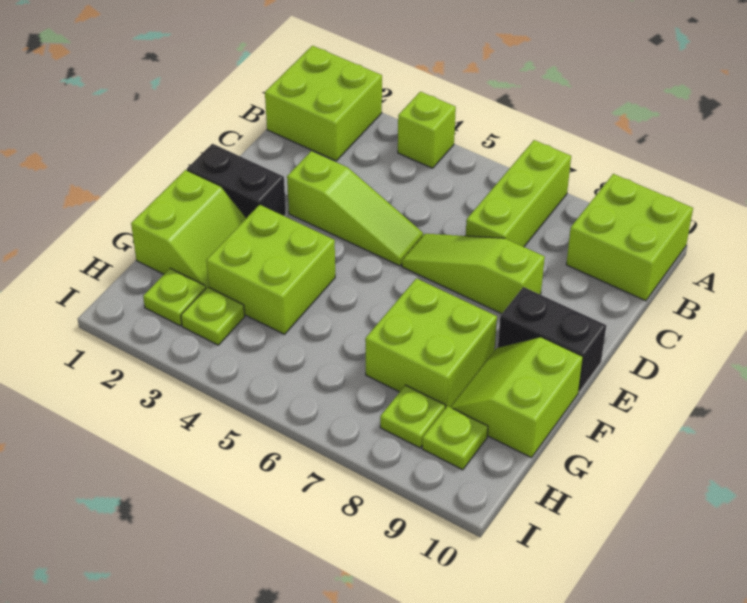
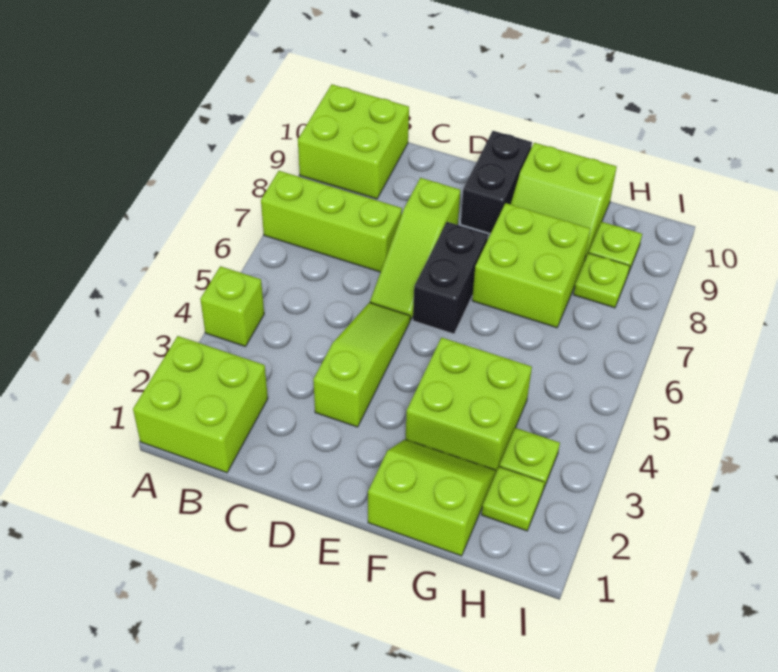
black 1x2 brick [187,144,286,218] -> black 1x2 brick moved to [413,222,488,334]

